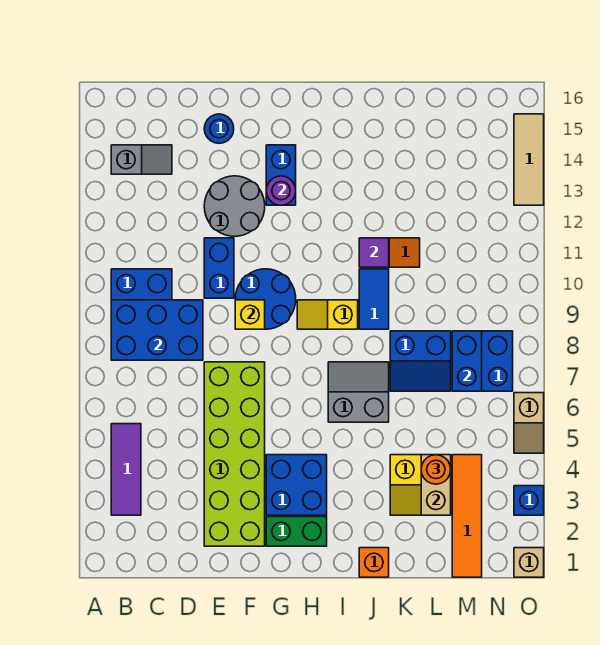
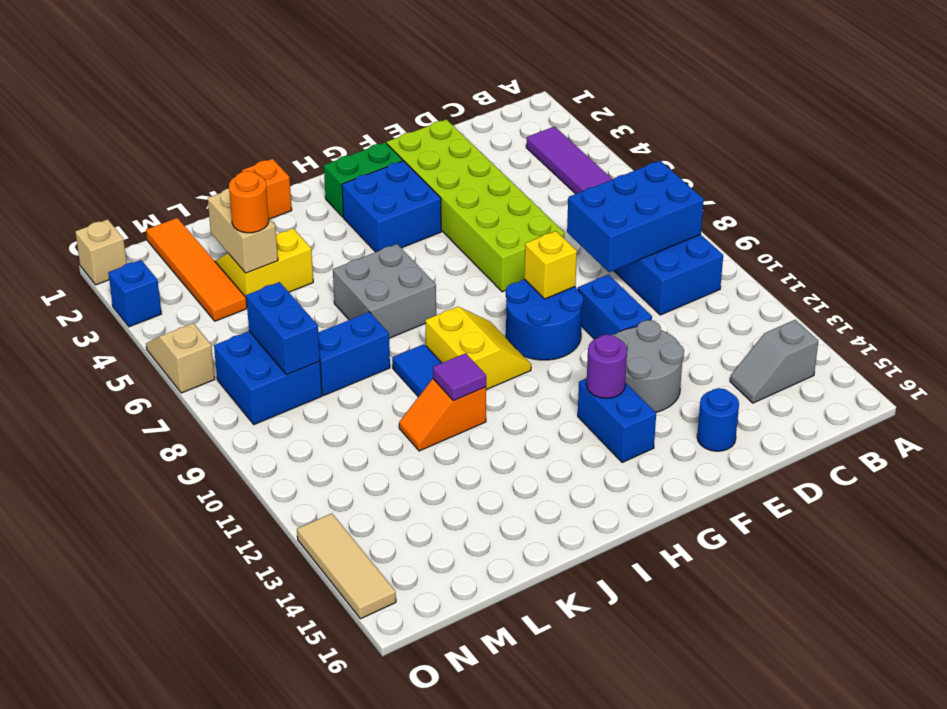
yellow 1x2 slope [297,300,358,329] -> yellow 2x2 slope [425,307,531,390]
grey 2x2 slope [328,362,389,422] -> grey 2x2 brick [333,244,436,338]

